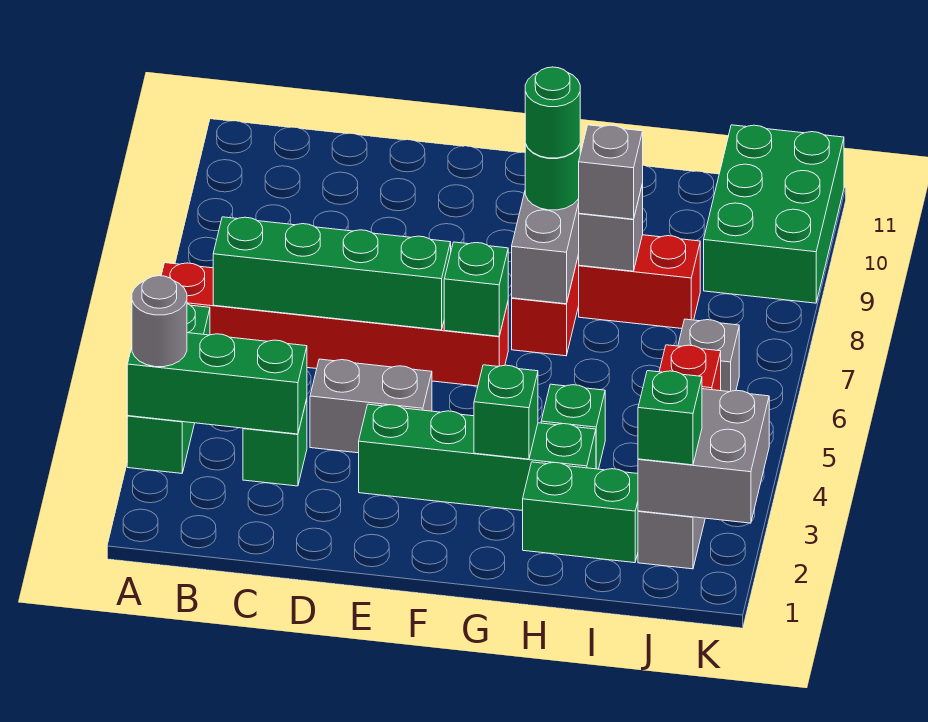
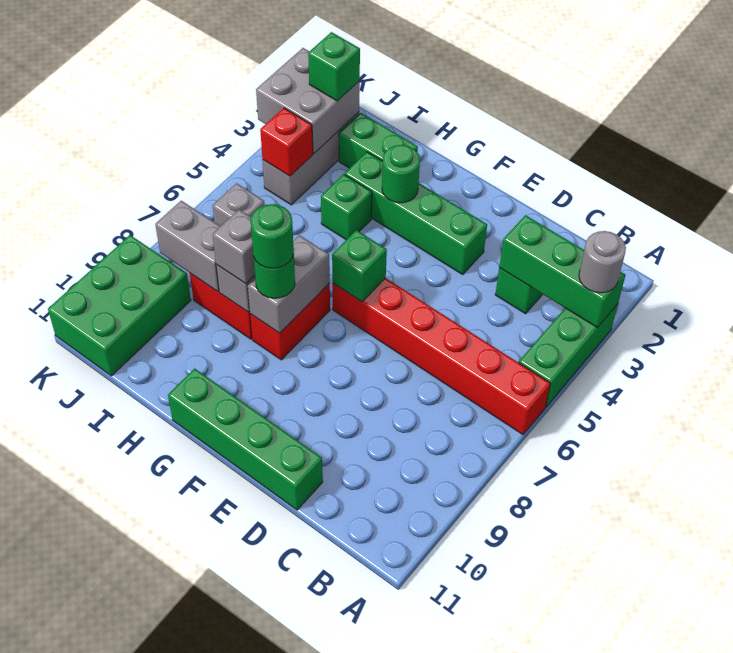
green 1x4 brick [213,217,451,330] -> green 1x4 brick moved to [168,368,323,510]
grey 1x2 brick [310,359,432,453] -> grey 1x2 brick moved to [155,201,220,292]
green 1x1 brick [474,365,538,459] -> green 1x1 round brick [382,145,420,203]

